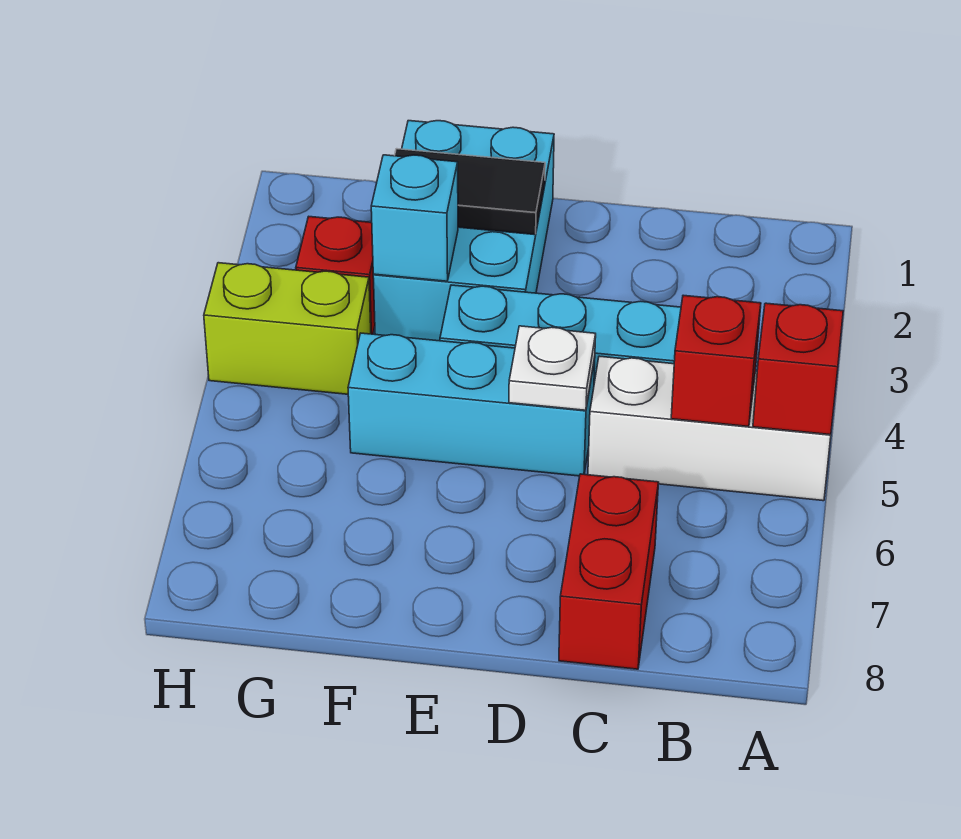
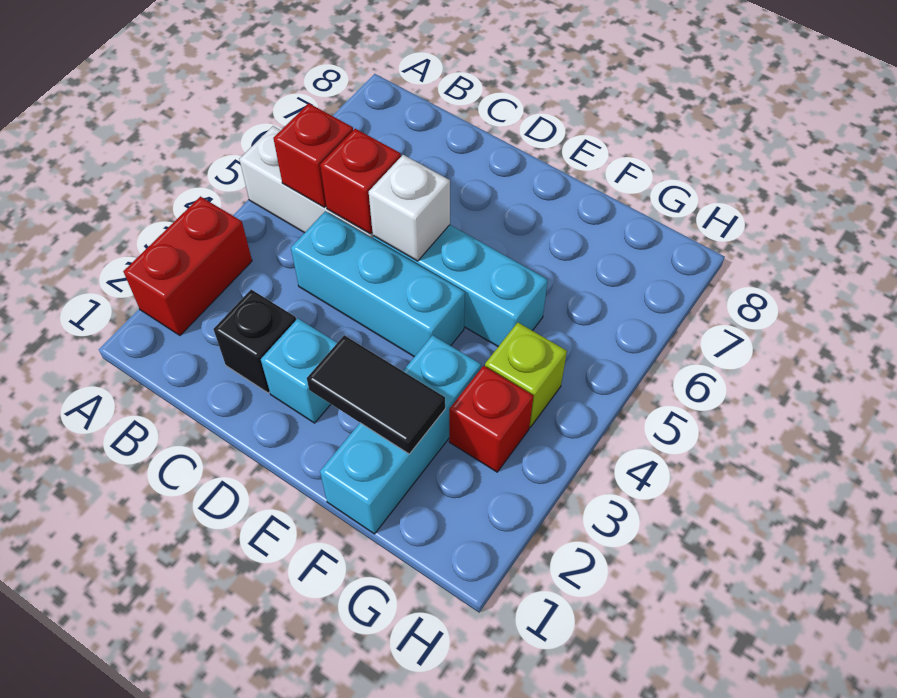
red 1x1 brick [753,303,843,435] -> red 1x1 brick moved to [320,129,401,234]
none -> black 1x1 brick [213,290,296,393]
red 1x2 brick [559,474,659,669] -> red 1x2 brick moved to [123,197,252,335]
white 1x1 plate [509,326,596,410] -> white 1x1 brick [369,155,450,261]
cyan 2x3 brick [373,121,554,341] -> cyan 1x3 brick [320,335,481,534]
cyan 1x1 brick [371,155,458,281] -> cyan 1x1 brick moved to [261,319,337,423]
lime 1x2 brick [204,263,371,394] -> lime 1x1 brick [485,322,567,427]

